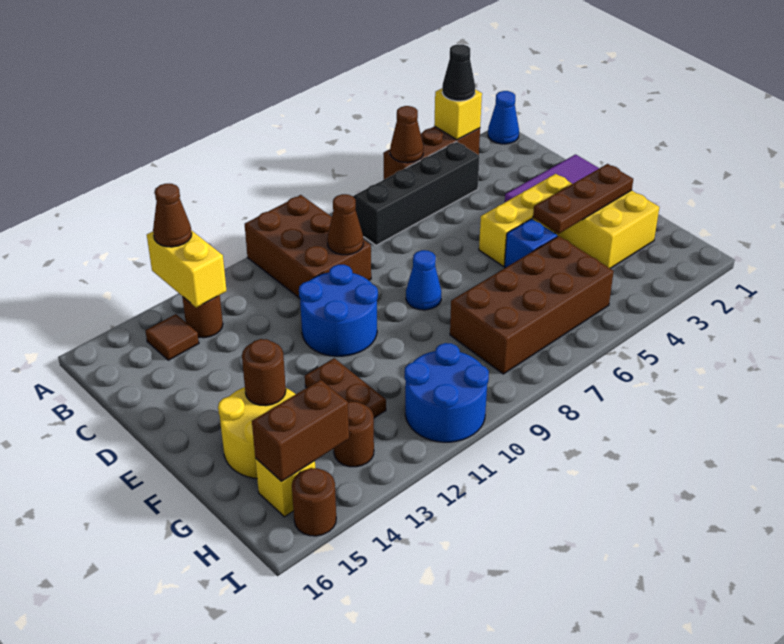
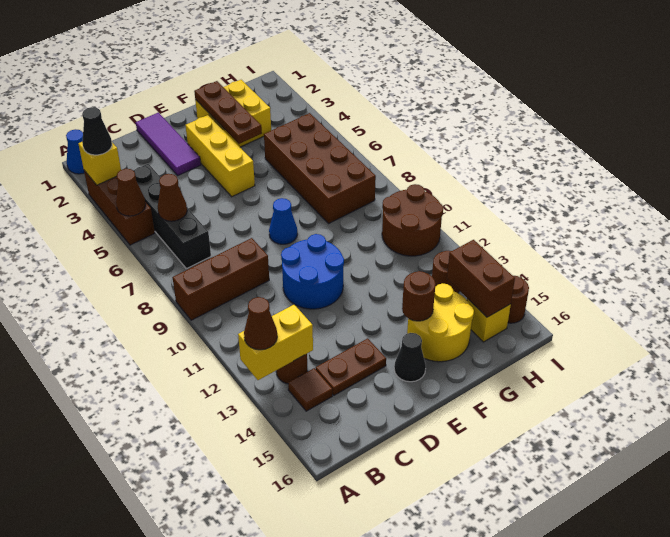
brown 2x3 brick [245,195,371,298] -> brown 1x3 brick [172,238,269,320]
brown 1x1 cone [327,194,363,255] -> brown 1x1 cone moved to [158,174,187,221]
none -> black 1x1 cone [394,333,426,382]
blue 1x1 brick [505,219,557,268] -> none
brown 1x2 plate [305,358,386,418] -> brown 1x2 plate moved to [316,338,386,395]
blue 2x2 round brick [405,343,489,442] -> brown 2x2 round brick [382,184,443,256]

